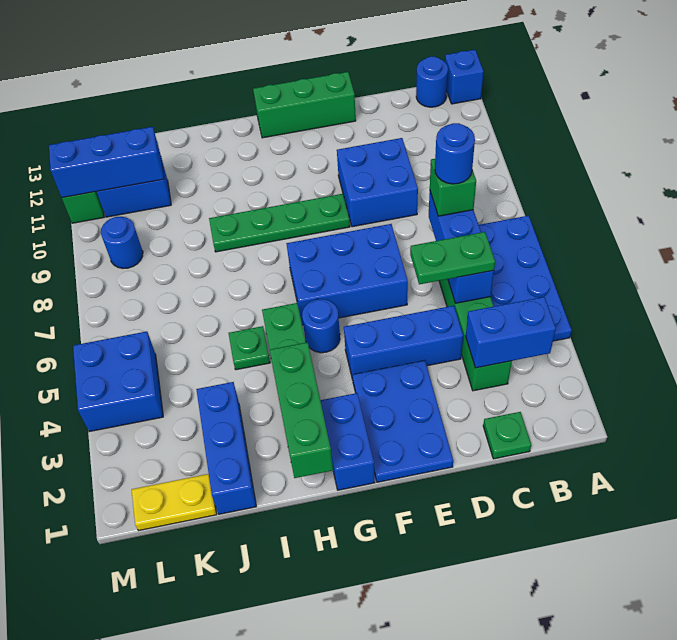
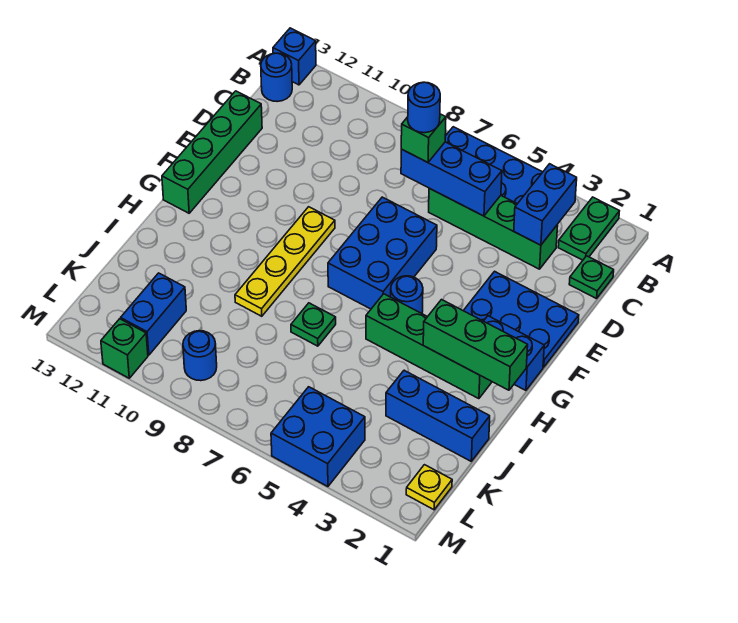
green 1x2 plate [410,232,495,284] -> green 1x2 plate moved to [558,197,619,260]
blue 1x3 brick [344,306,463,379] -> none
blue 2x2 brick [337,138,418,227] -> none
green 1x3 brick [253,72,356,138] -> green 1x4 brick [162,91,262,213]
green 1x4 plate [209,194,350,252] -> yellow 1x4 plate [235,207,335,316]
green 1x1 plate [229,326,270,370] -> green 1x1 plate moved to [291,303,336,346]
yellow 1x2 plate [132,474,217,531] -> yellow 1x1 plate [406,465,452,510]
blue 1x3 brick [49,127,164,198] -> none

